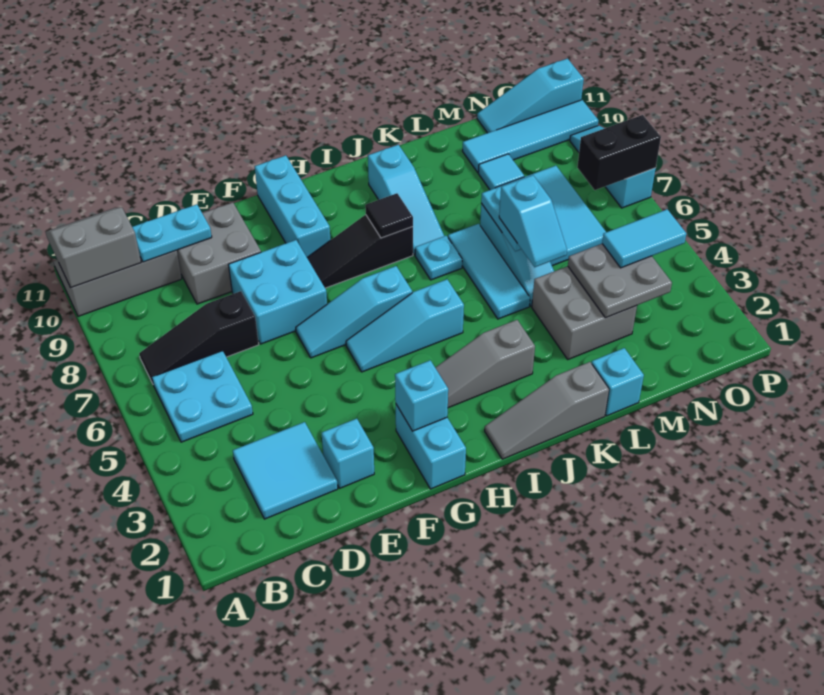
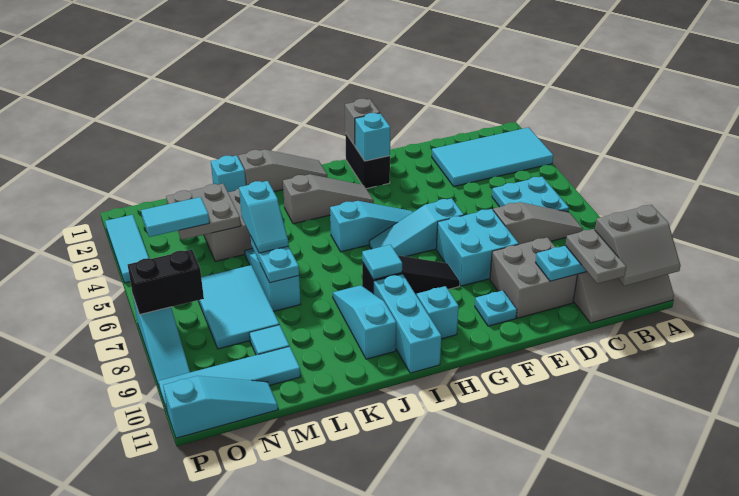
black 1x3 slope [139,291,259,383] -> grey 1x3 slope [493,202,583,244]
cyan 2x2 tile [233,422,338,519] -> cyan 2x4 tile [432,127,553,186]
none -> grey 1x2 plate [565,229,626,284]
cyan 1x1 brick [322,418,374,488] -> cyan 1x1 brick moved to [417,286,459,339]
cyan 1x3 slope [296,266,412,358] -> cyan 1x3 slope turned to [369,198,464,257]
cyan 1x2 brick [396,405,466,489] -> black 1x2 brick [345,133,390,189]
none -> grey 1x1 brick [345,99,380,146]
cyan 1x3 brick [255,155,330,257] -> cyan 1x3 brick moved to [374,274,441,373]
black 1x1 tile [365,193,413,238] -> cyan 1x1 tile [362,245,402,280]
cyan 1x1 plate [415,236,462,280] -> cyan 1x1 plate moved to [475,290,517,326]
cyan 1x3 tile [448,224,530,319] -> cyan 1x3 tile moved to [105,215,149,283]
cyan 1x2 slope [499,175,567,267] -> cyan 1x2 slope turned to [239,181,289,253]

